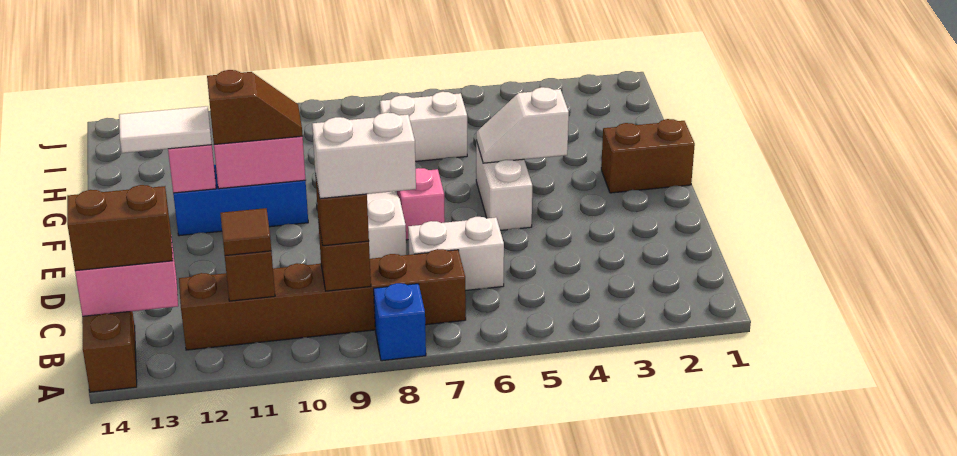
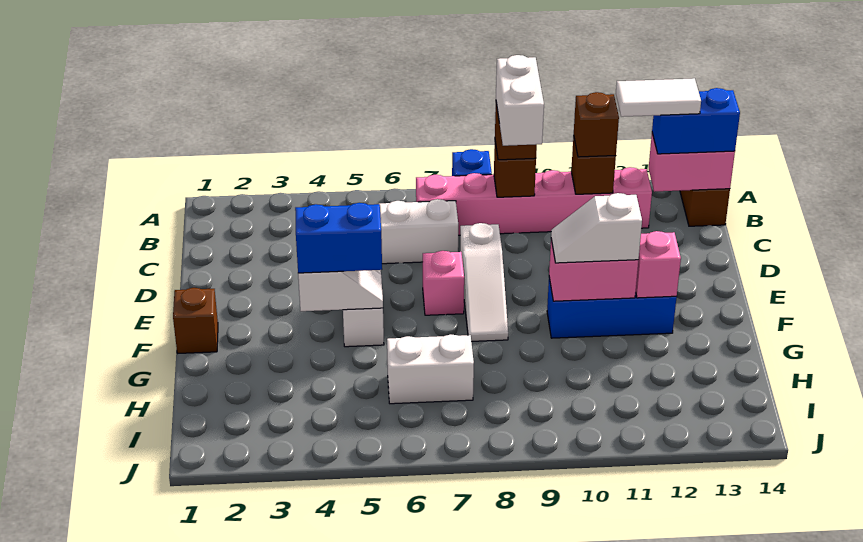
brown 1x6 brick [179,249,466,350] -> pink 1x6 brick [416,167,652,235]
white 1x2 brick [312,113,416,199] -> white 1x2 brick turned to [496,55,544,146]
brown 1x1 tile [220,208,271,256] -> brown 1x1 brick [574,92,619,157]
brown 1x2 brick [67,185,173,271] -> blue 1x2 brick [652,88,740,154]
brown 1x2 brick [601,119,695,193] -> brown 1x1 brick [173,288,218,353]
none -> blue 1x2 brick [295,203,382,273]
brown 1x2 slope [207,70,303,144] -> white 1x2 slope [551,193,642,263]
white 1x2 tile [119,106,212,153] -> white 1x2 tile moved to [616,78,701,117]

